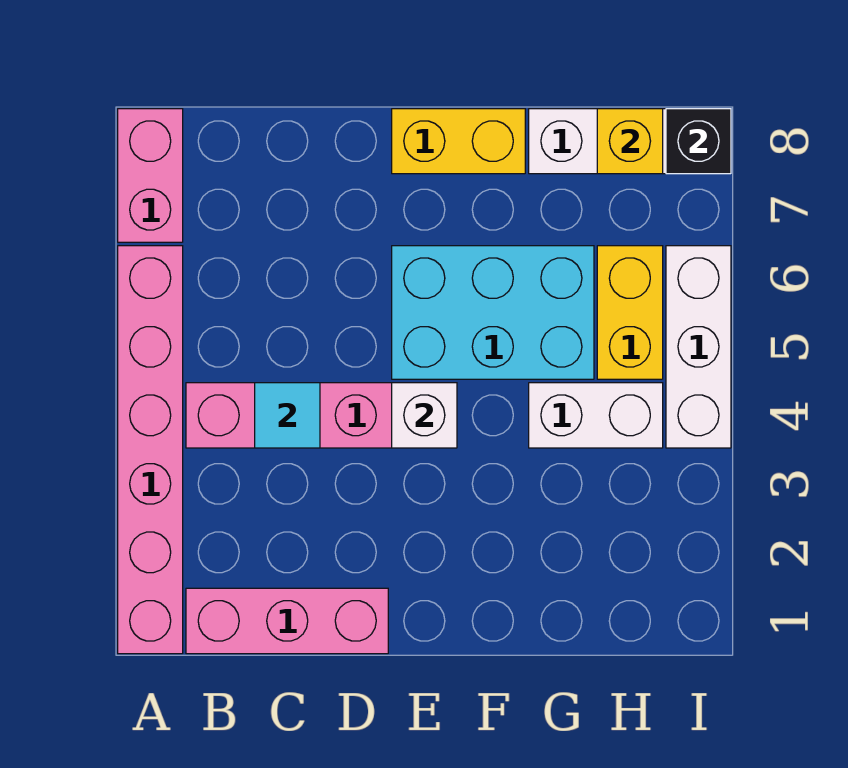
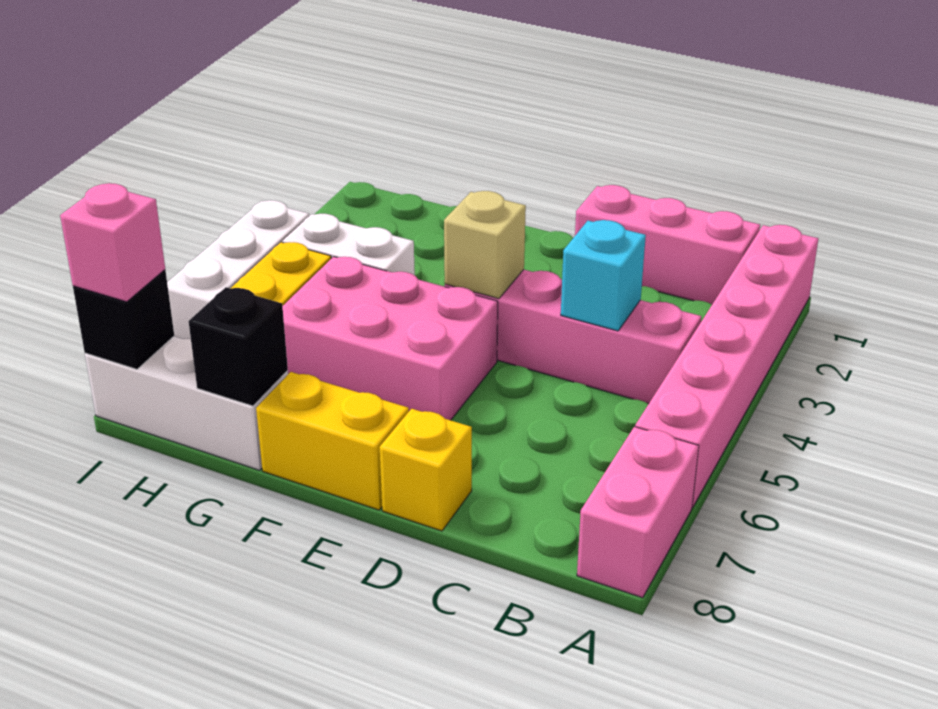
cyan 1x1 tile [255,383,320,448] -> cyan 1x1 brick [561,220,646,331]
white 1x1 brick [392,383,457,448] -> tan 1x1 brick [444,191,526,299]
cyan 2x3 brick [392,246,594,379] -> pink 2x3 brick [283,257,498,420]
none -> black 1x1 brick [189,287,288,406]
yellow 1x1 brick [597,109,663,174] -> yellow 1x1 brick moved to [380,409,472,531]
none -> pink 1x1 brick [60,183,165,302]

